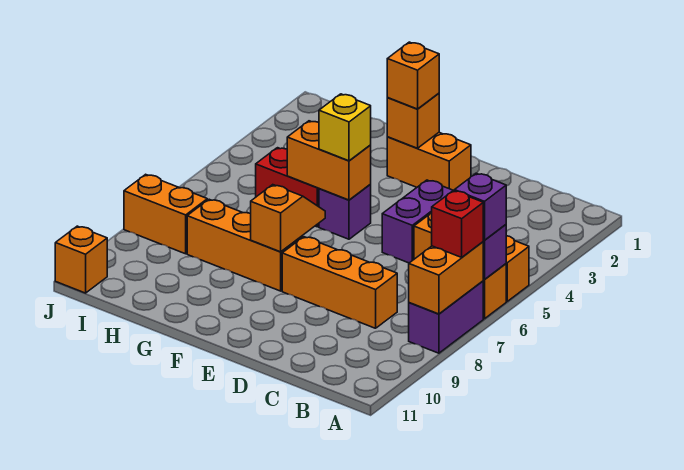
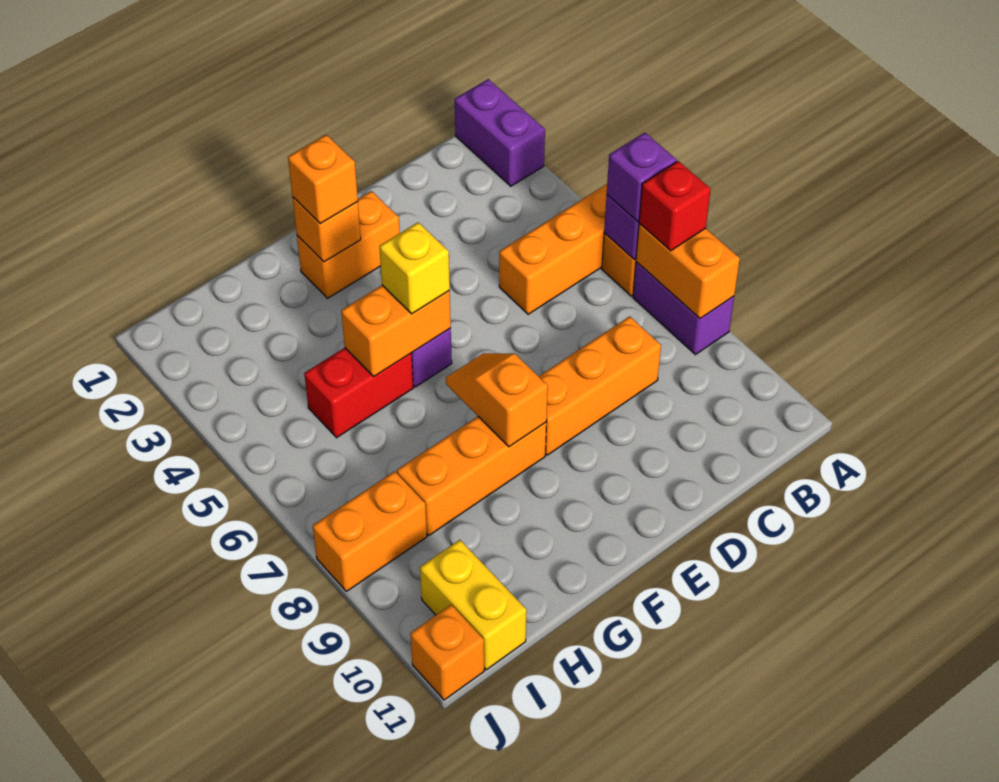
purple 1x2 brick [382,180,453,263] -> purple 1x2 brick moved to [455,79,545,186]
none -> yellow 1x2 brick [420,540,526,670]

